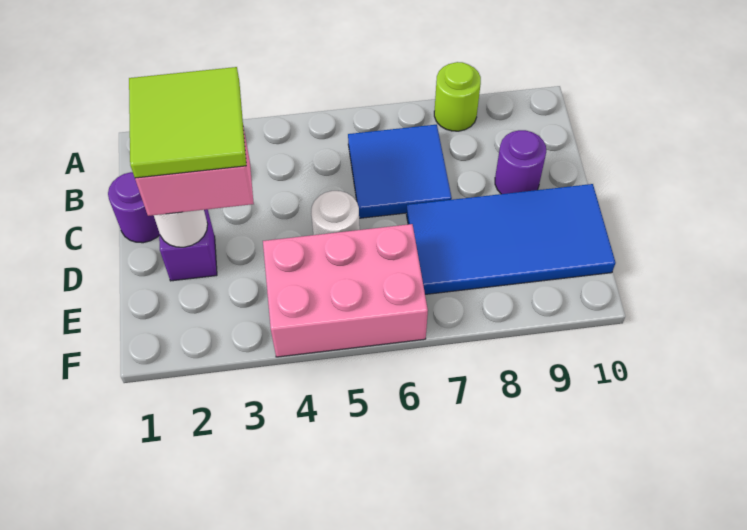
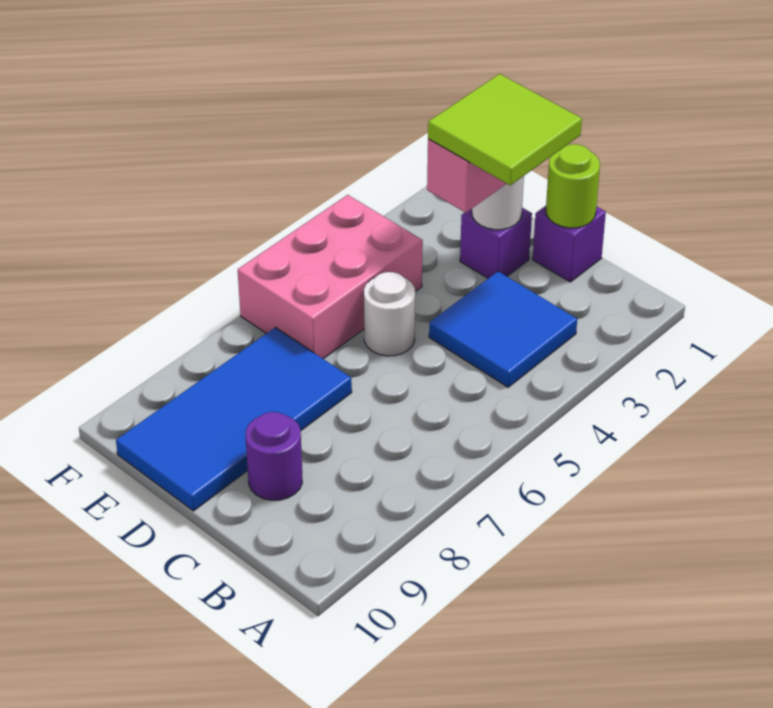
lime 1x1 round brick [434,62,481,131] -> lime 1x1 round brick moved to [546,144,600,228]
blue 2x2 tile [348,125,452,218] -> blue 2x2 tile moved to [429,271,577,387]
purple 1x1 round brick [108,172,159,243] -> purple 1x1 brick [533,206,606,282]

